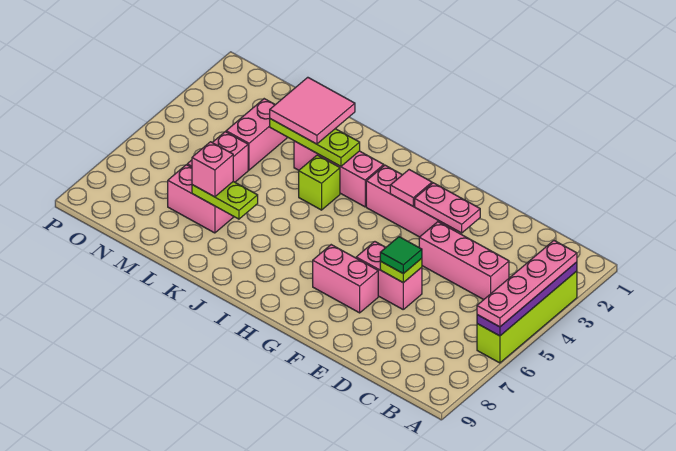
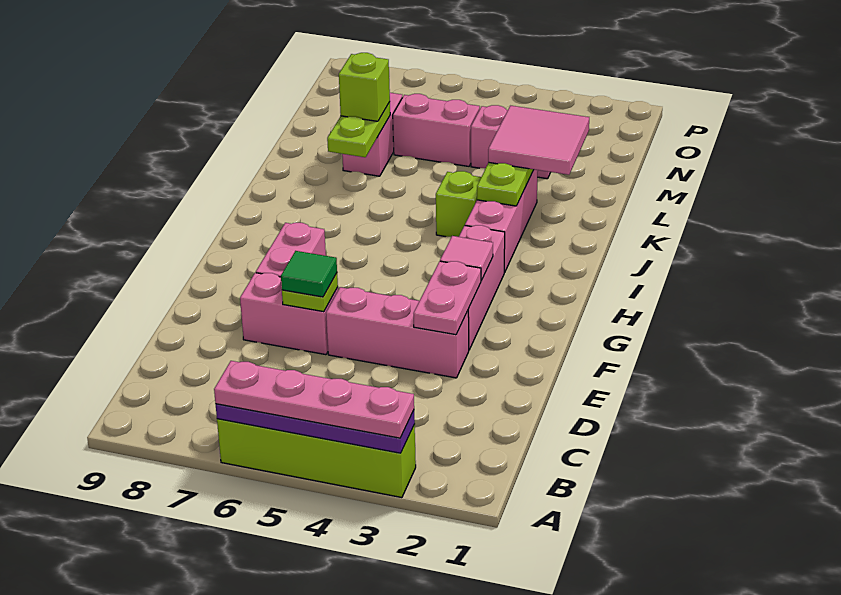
pink 1x3 brick [419,222,509,300] -> pink 1x3 brick turned to [326,287,469,378]
pink 1x2 brick [356,242,422,309] -> pink 1x2 brick turned to [240,273,338,355]
pink 1x1 brick [192,142,233,197] -> lime 1x1 brick [339,53,390,121]

